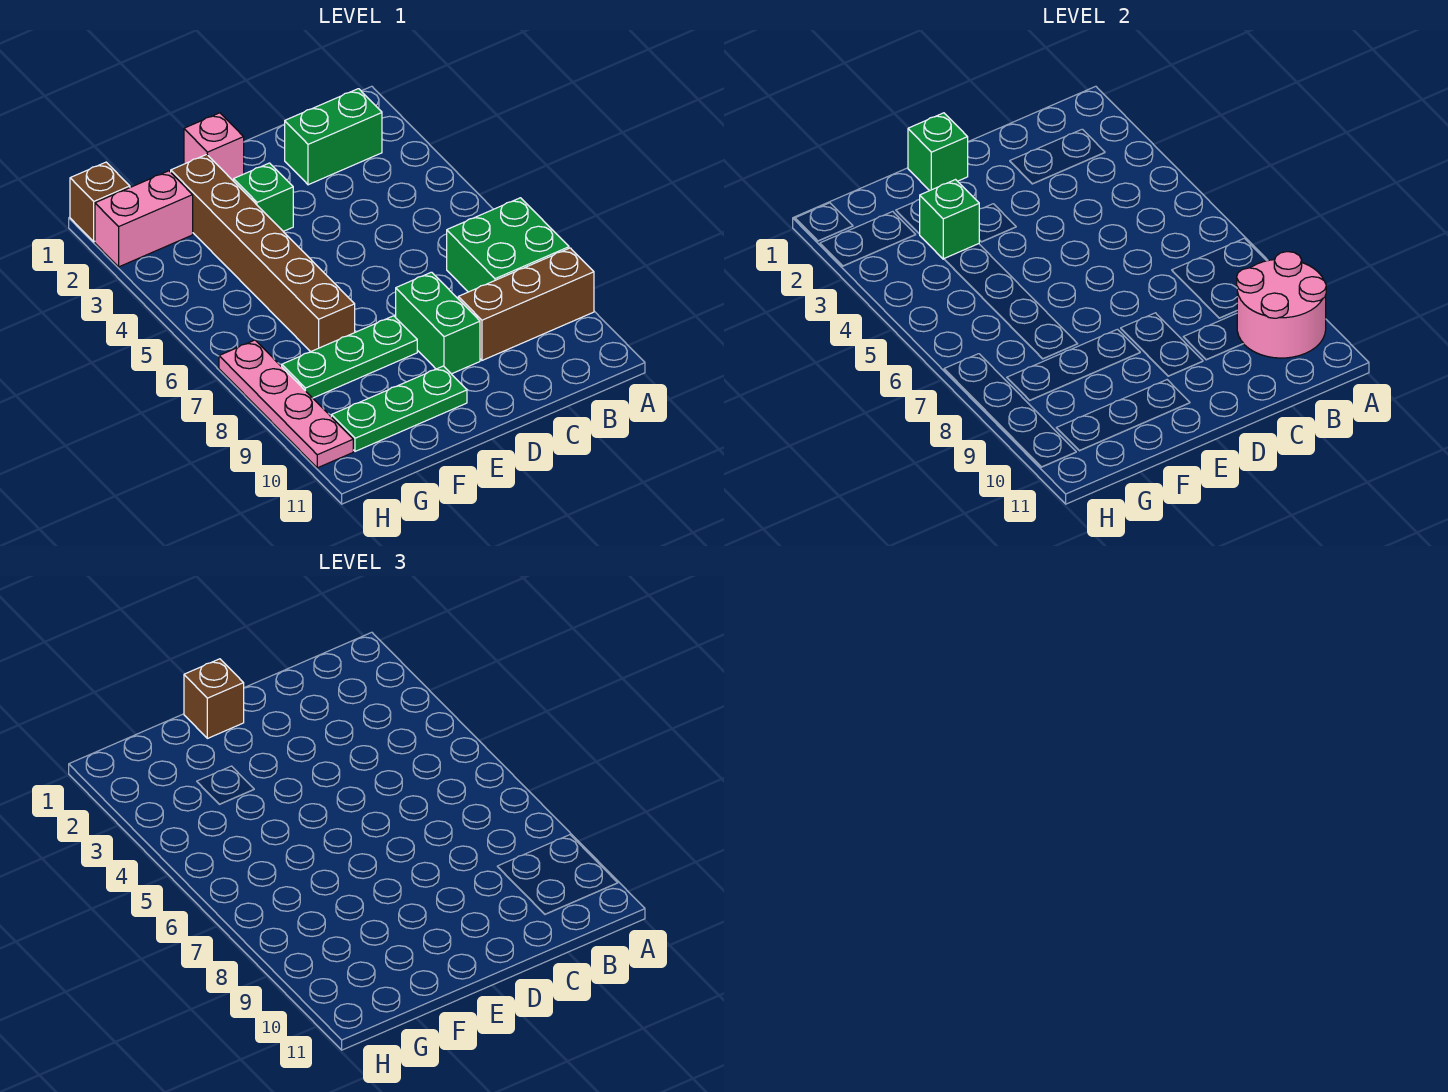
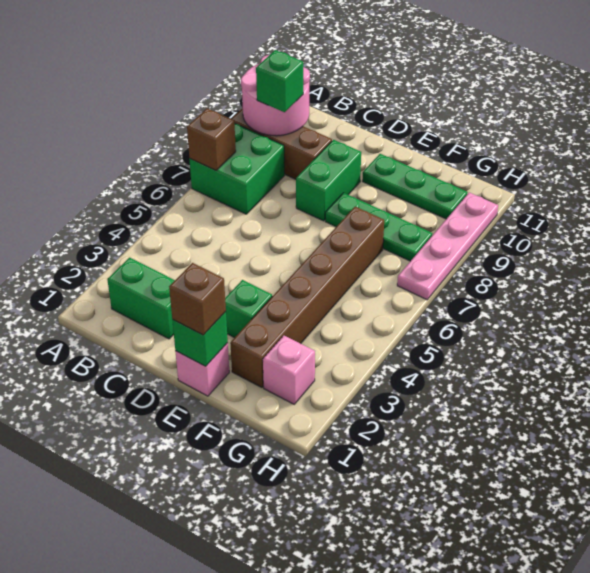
green 1x1 brick [920,180,979,259] -> green 1x1 brick moved to [256,50,303,112]
pink 1x2 brick [95,171,193,267] -> pink 1x1 brick [263,336,315,404]
brown 1x1 brick [70,162,130,242] -> brown 1x1 brick moved to [187,108,236,170]

